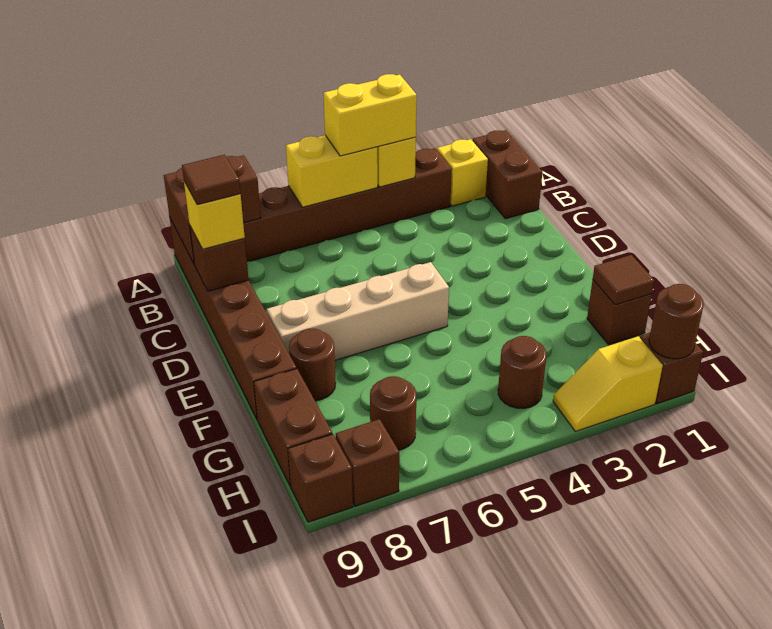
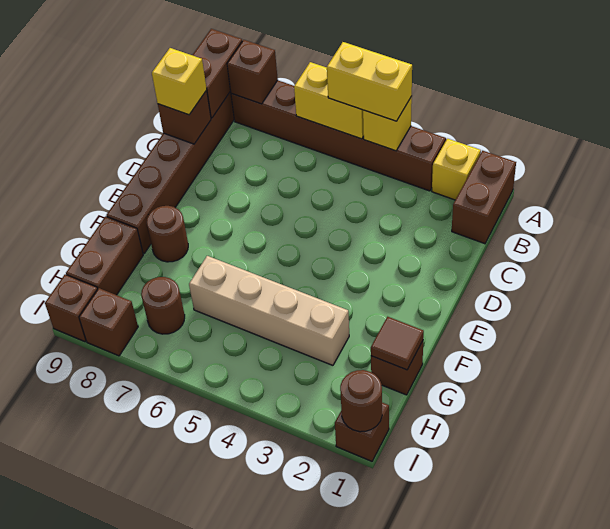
brown 1x1 tile [182,155,241,205] -> none
tan 1x4 brick [267,262,449,360] -> tan 1x4 brick moved to [189,256,349,365]
brown 1x1 round brick [498,336,546,408] -> none
yellow 1x2 slope [553,336,663,431] -> none

